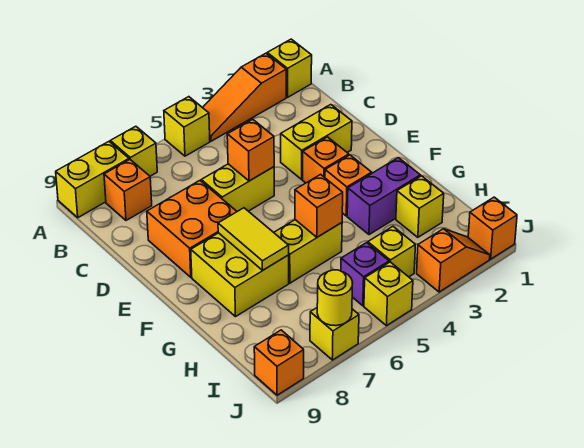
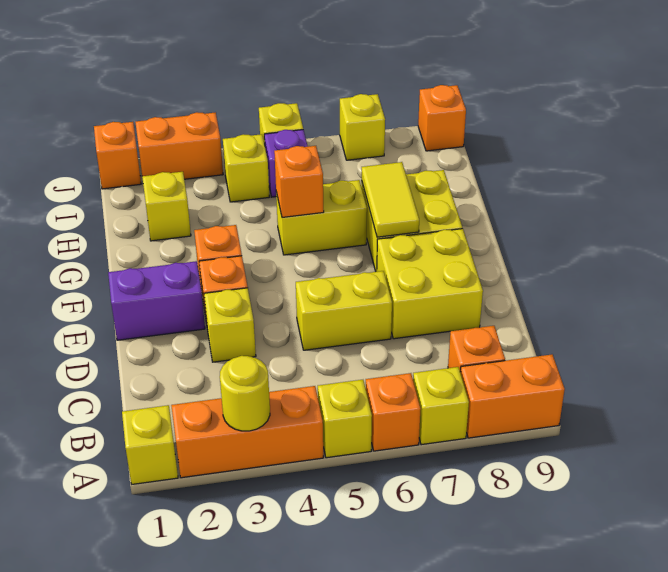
orange 1x3 slope [203,53,286,141] -> orange 1x3 brick [171,386,323,478]
yellow 1x2 brick [56,142,129,218] -> orange 1x2 brick [460,354,565,438]
yellow 1x2 brick [281,105,352,179] -> yellow 1x1 brick [204,288,256,362]
orange 1x1 brick [227,119,274,181] -> orange 1x1 brick moved to [366,373,421,451]
orange 2x2 brick [147,181,237,277] -> yellow 2x2 brick [377,229,483,339]
purple 1x2 brick [347,158,420,235] -> purple 1x2 brick moved to [108,261,205,340]
orange 1x2 slope [417,229,490,292] -> orange 1x2 brick [135,112,223,179]
yellow 1x1 round brick [317,270,353,326] -> yellow 1x1 round brick moved to [220,356,270,431]

